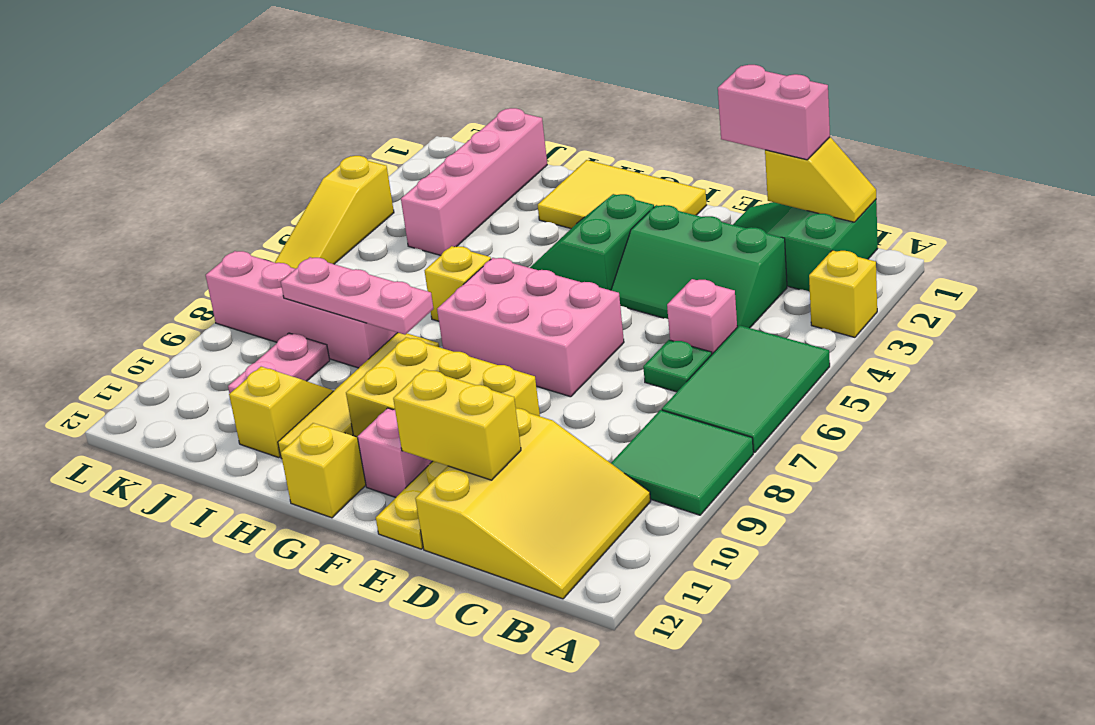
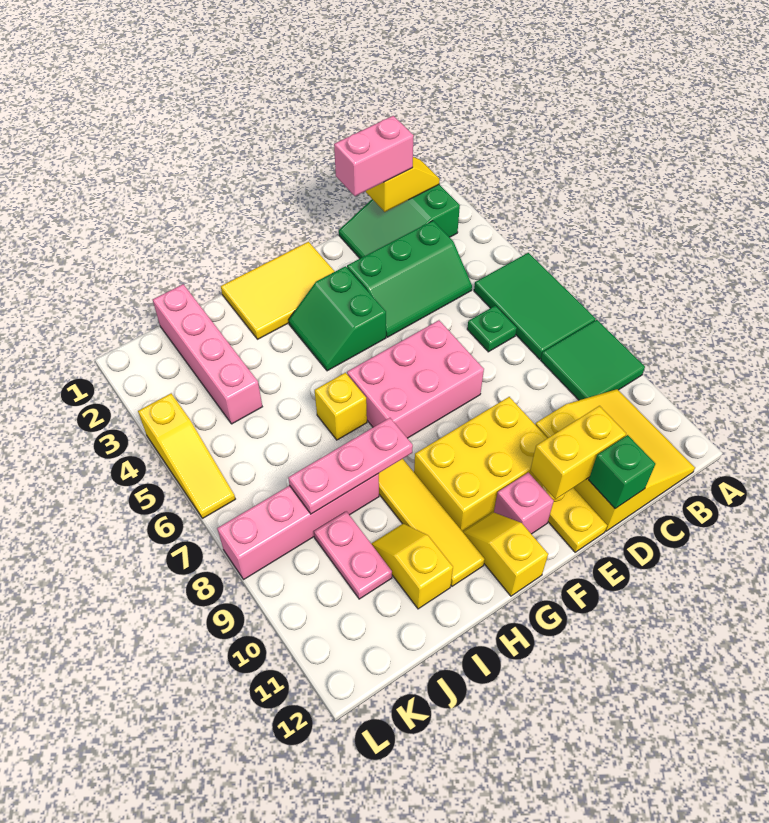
yellow 1x1 brick [809,250,877,337] -> none
pink 1x1 brick [667,279,737,354] -> none
none -> green 1x1 brick [589,435,655,509]

